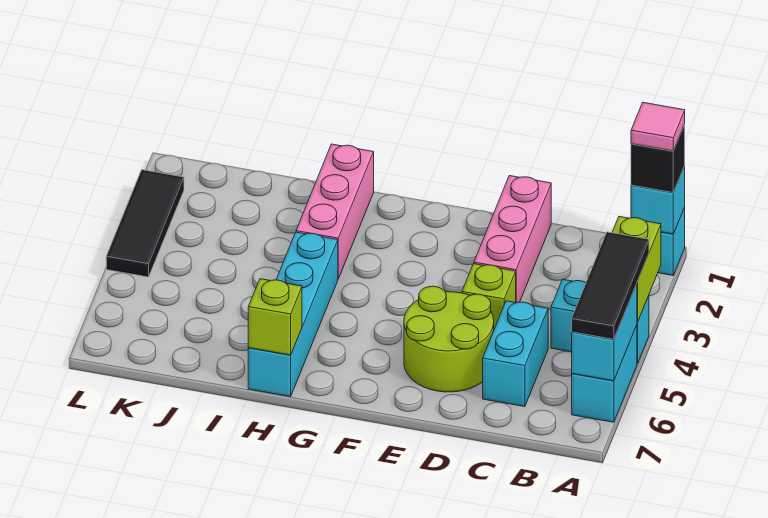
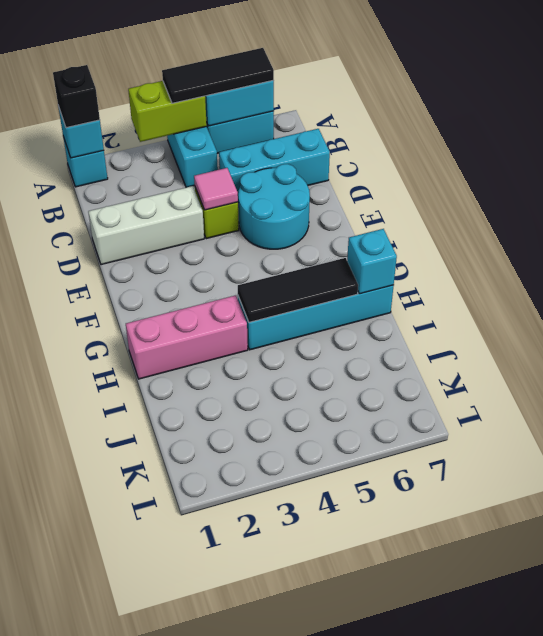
pink 1x1 tile [631,103,685,151] -> pink 1x1 tile moved to [194,168,238,210]
cyan 1x2 brick [483,301,548,407] -> cyan 1x3 brick [219,129,330,202]
pink 1x3 brick [474,176,551,303] -> white 1x3 brick [88,186,204,265]
lime 2x2 round brick [404,286,494,392] -> cyan 2x2 round brick [238,164,310,249]
lime 1x1 brick [248,279,302,355] -> cyan 1x1 brick [347,229,397,294]
black 1x3 tile [106,170,184,277] -> black 1x3 tile moved to [238,258,358,322]

